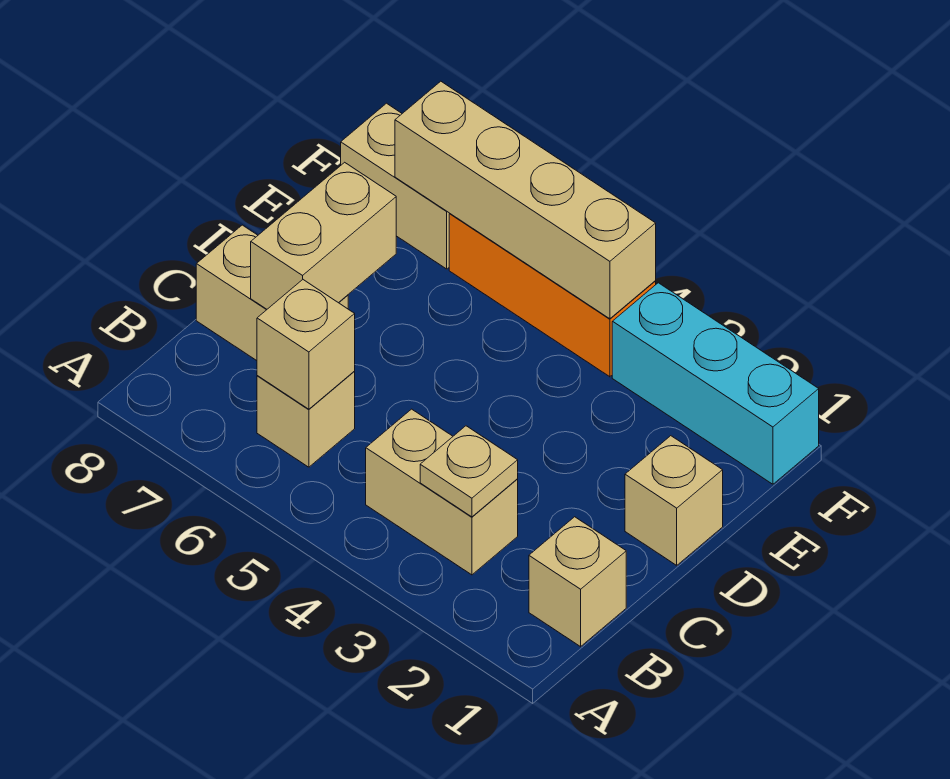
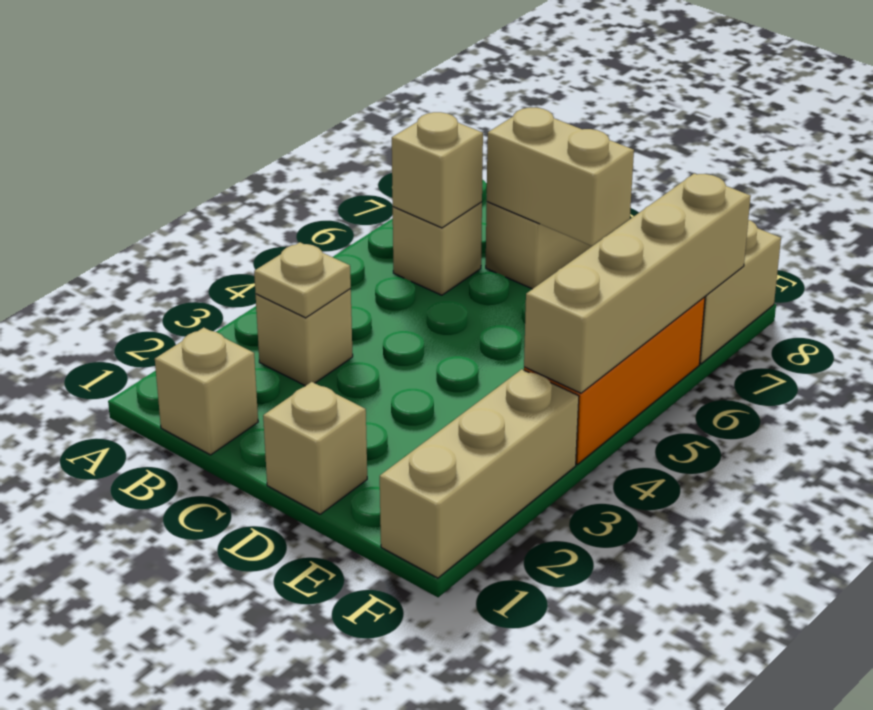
tan 1x2 brick [366,409,518,575] -> tan 1x1 brick [256,289,353,386]
cyan 1x3 brick [612,283,819,484] -> tan 1x3 brick [380,369,579,578]

